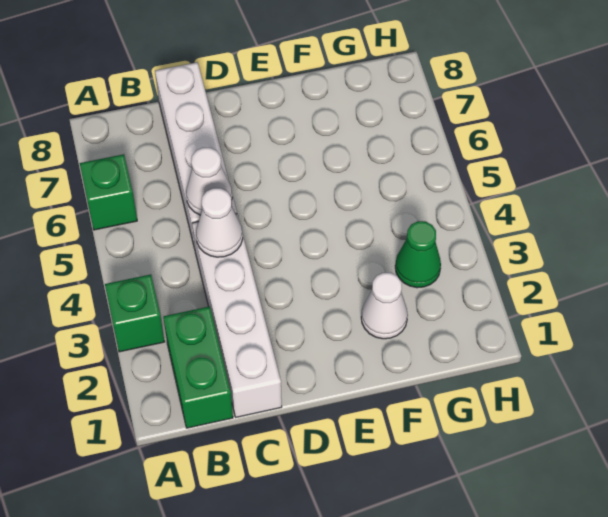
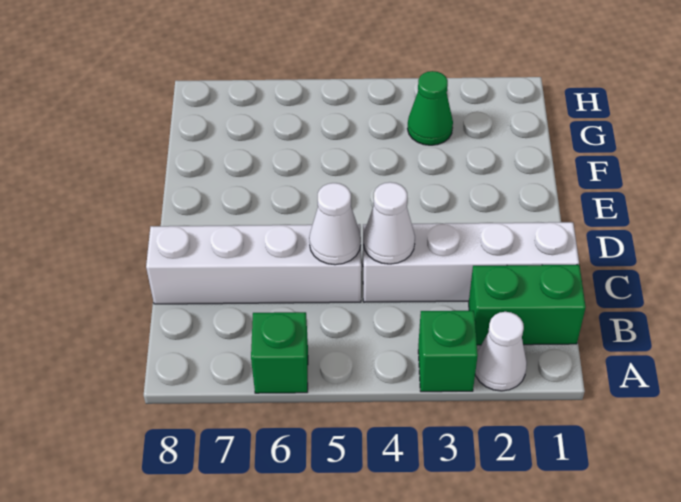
white 1x1 cone [361,273,408,339] -> white 1x1 cone moved to [475,312,527,391]

